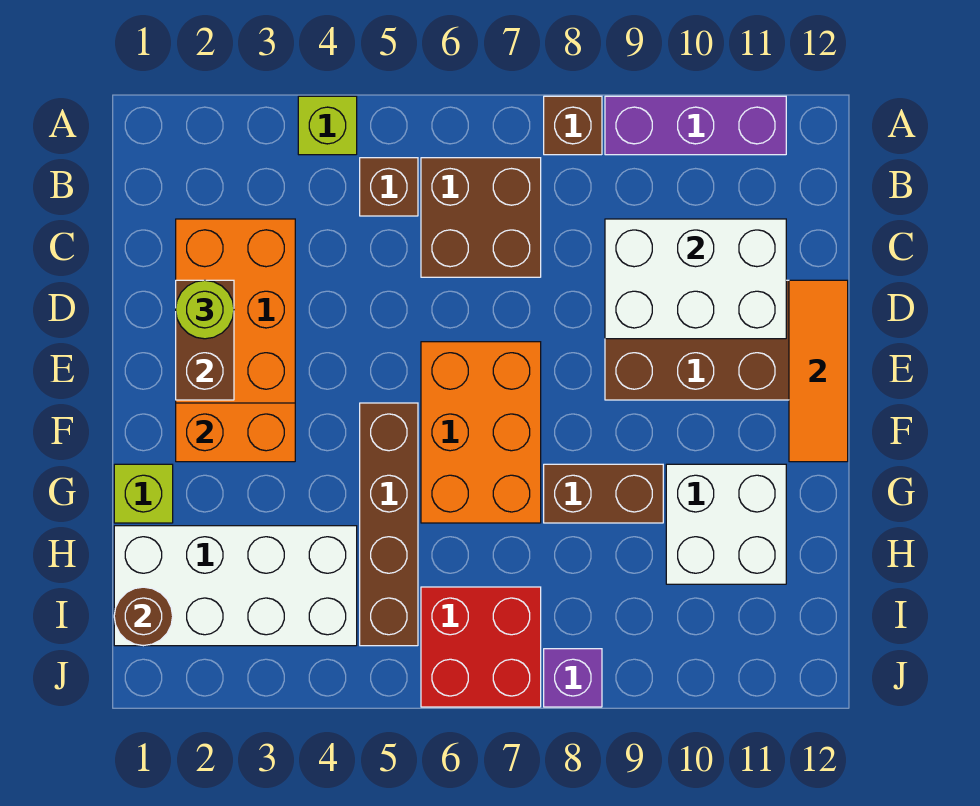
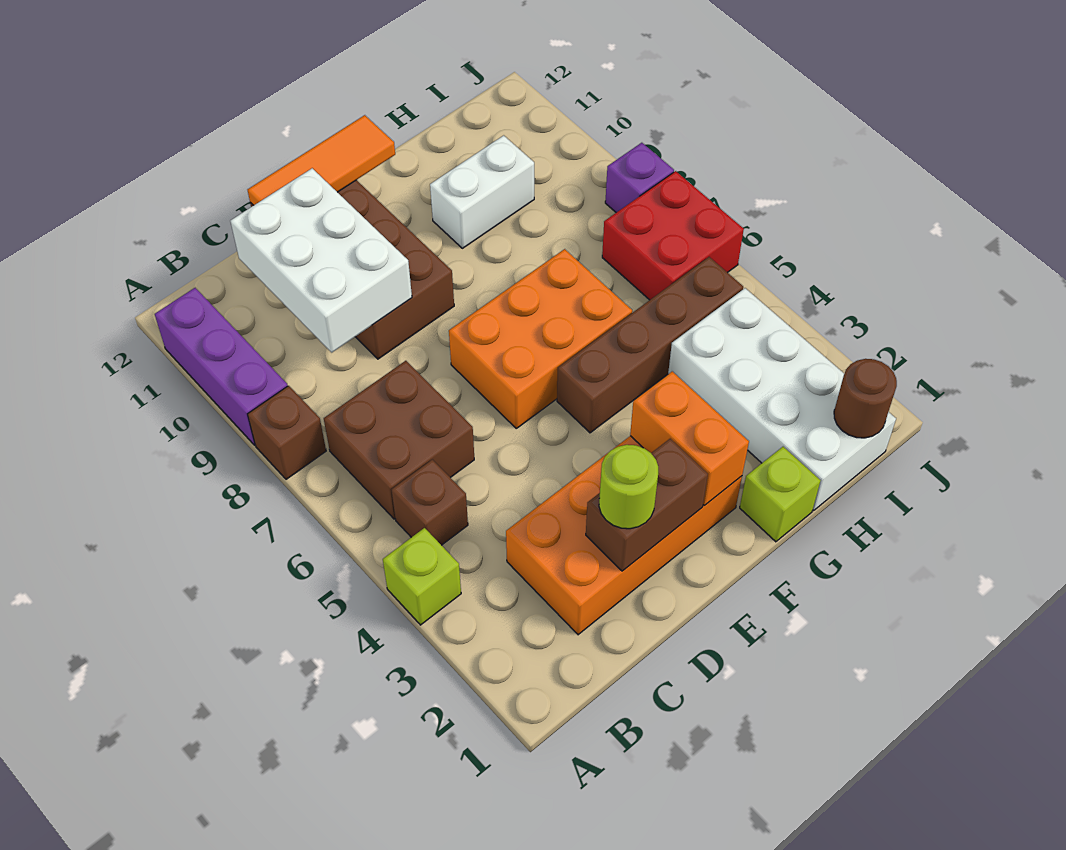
brown 1x2 brick [544,464,663,523] -> none
white 2x2 brick [666,464,786,584] -> white 1x2 brick [430,135,534,248]

